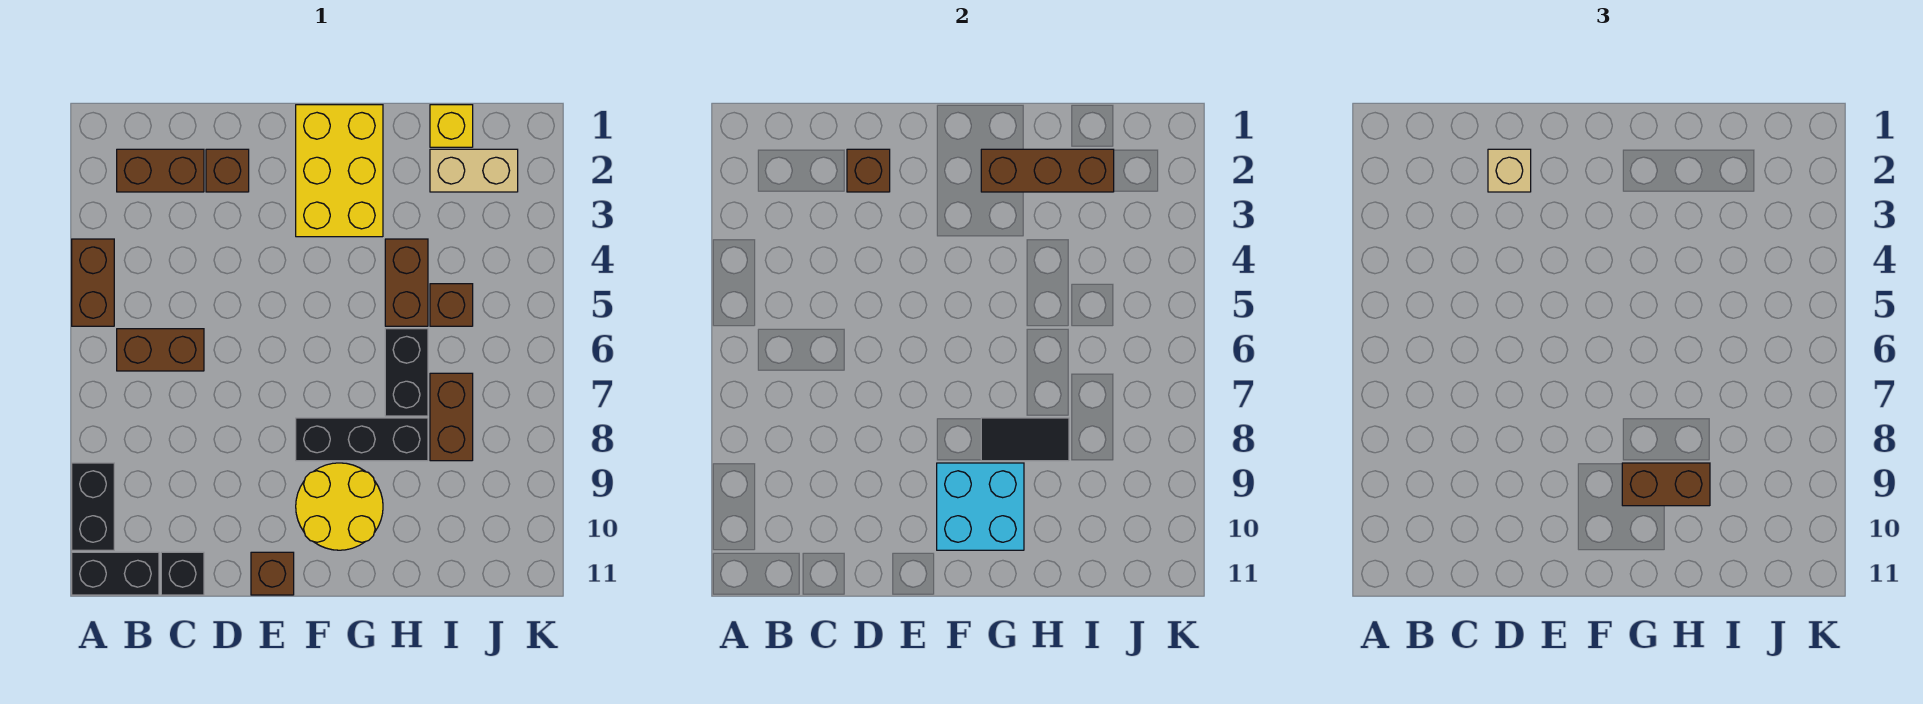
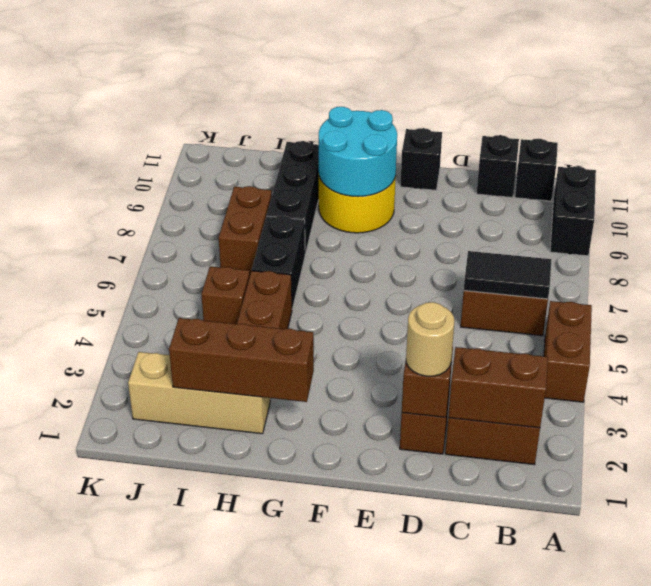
black 1x2 brick [72,552,159,595] -> black 1x1 brick [515,139,558,201]
tan 1x1 brick [1488,149,1531,192] -> tan 1x1 round brick [406,302,454,376]
brown 1x1 brick [251,552,294,595] -> black 1x1 brick [400,128,442,190]
yellow 2x3 brick [296,105,383,237] -> none
black 1x3 brick [296,418,428,461] -> black 1x3 brick turned to [267,141,319,254]
cyan 2x2 brick [937,463,1024,550] -> cyan 2x2 round brick [319,107,397,197]
black 1x2 tile [981,418,1069,461] -> black 1x2 tile moved to [464,251,552,299]
brown 1x2 brick [1622,463,1710,506] -> brown 1x2 brick moved to [448,347,548,428]
yellow 1x1 brick [430,105,473,147] -> none
tan 1x2 brick [430,149,518,192] -> tan 1x3 brick [128,352,270,434]

